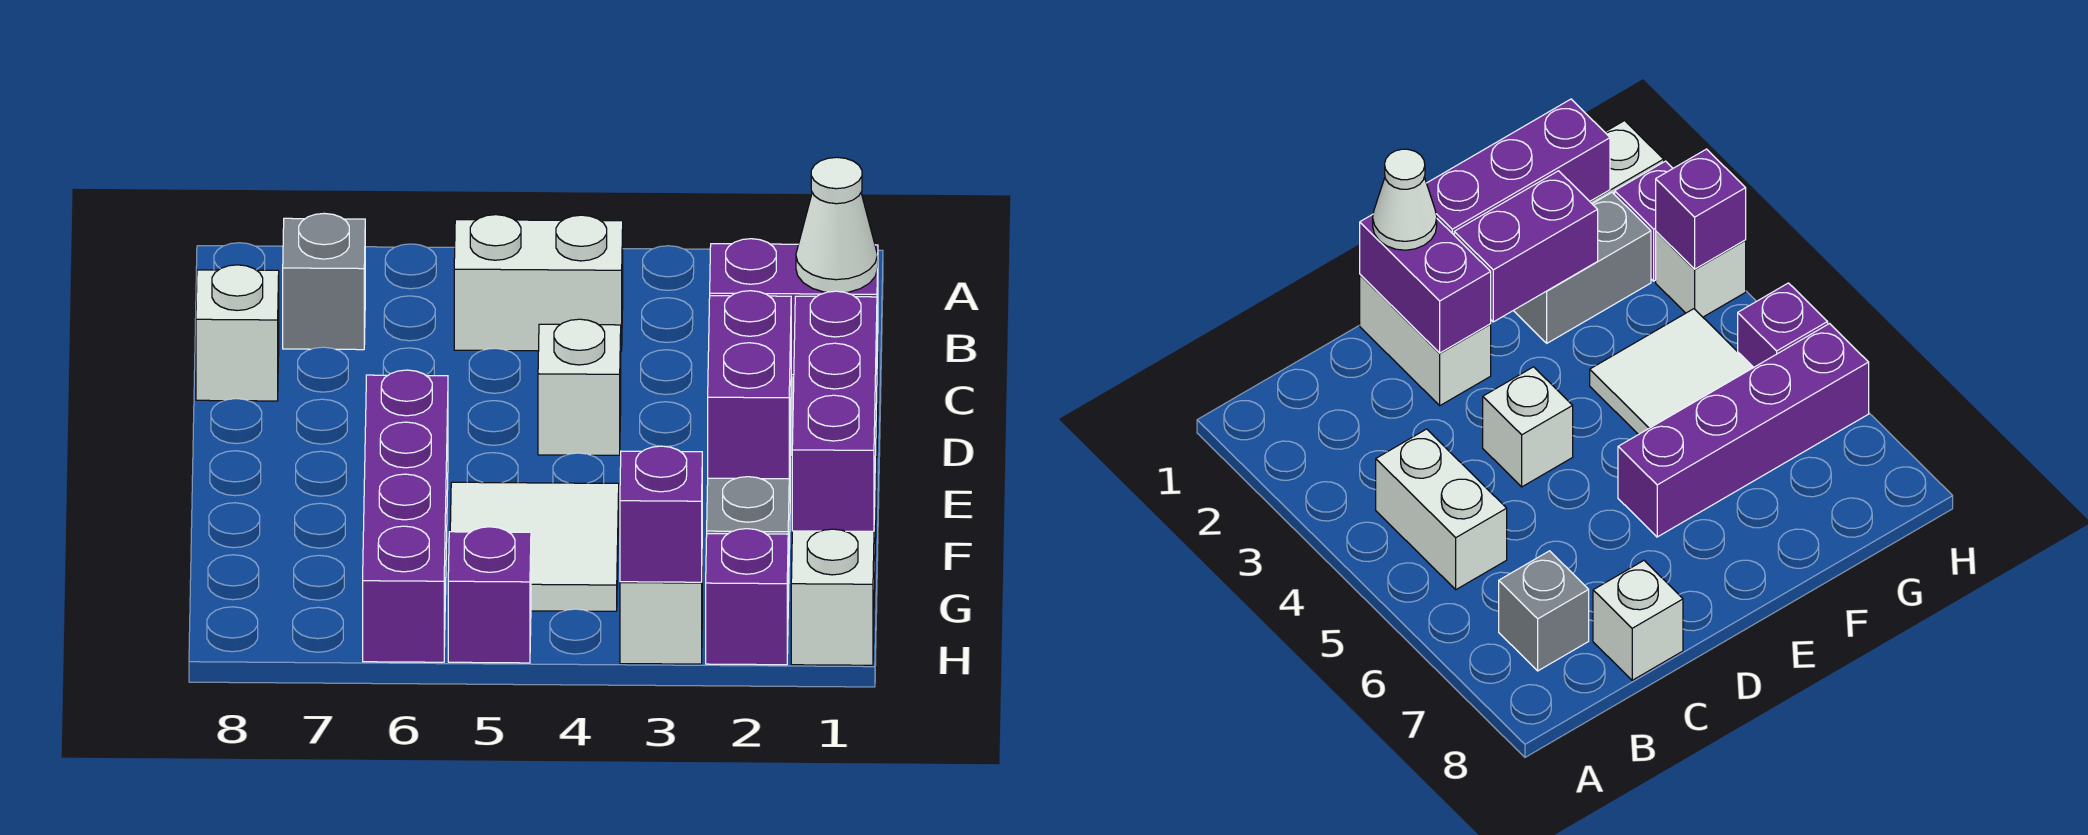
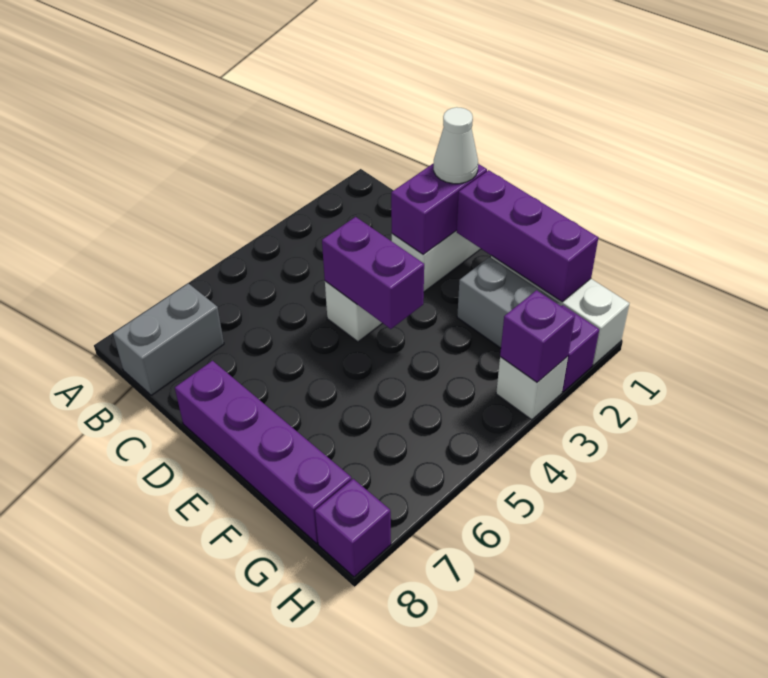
white 1x2 brick [454,215,623,351] -> none
grey 1x1 brick [283,213,365,350] -> grey 1x2 brick [113,283,224,395]
white 1x1 brick [196,265,279,401] -> none
purple 1x2 brick [708,291,791,479] -> purple 1x2 brick moved to [322,217,424,329]
purple 1x4 brick [363,370,448,662] -> purple 1x4 brick moved to [175,361,352,543]
white 2x2 tile [450,482,619,611] -> none
purple 1x1 brick [448,527,531,663] -> purple 1x1 brick moved to [315,479,391,577]

